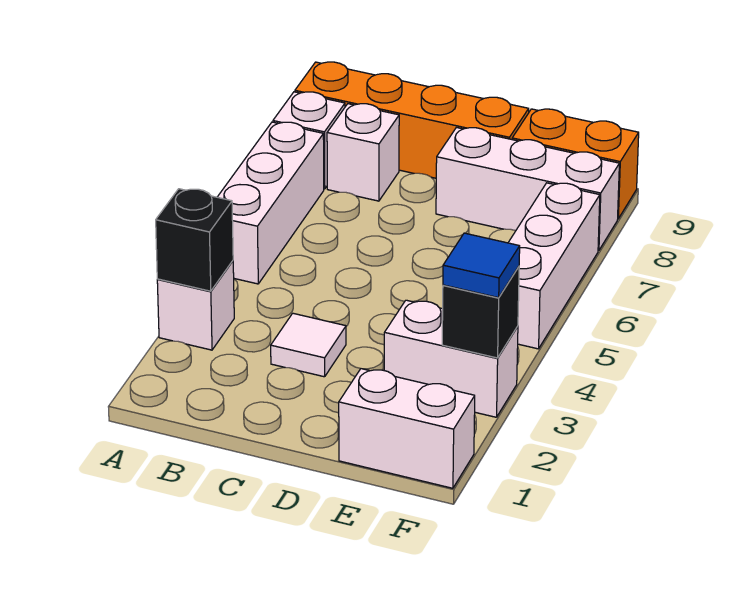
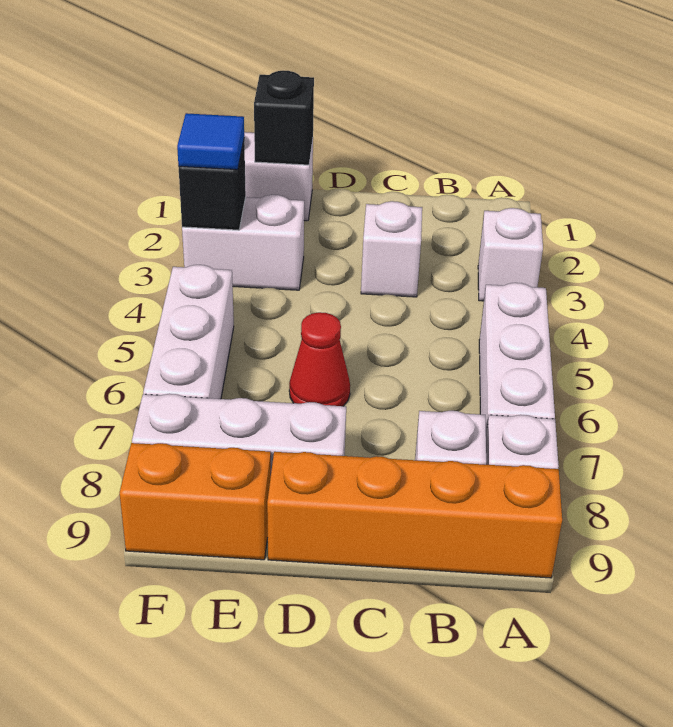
black 1x1 brick [156,189,233,291] -> black 1x1 brick moved to [254,71,314,165]
white 1x1 tile [271,313,346,377] -> white 1x1 brick [361,201,422,297]
none -> red 1x1 cone [289,312,350,406]

